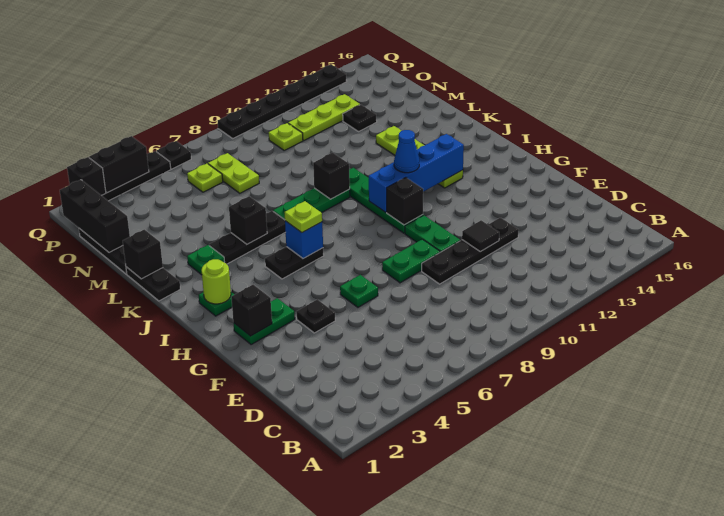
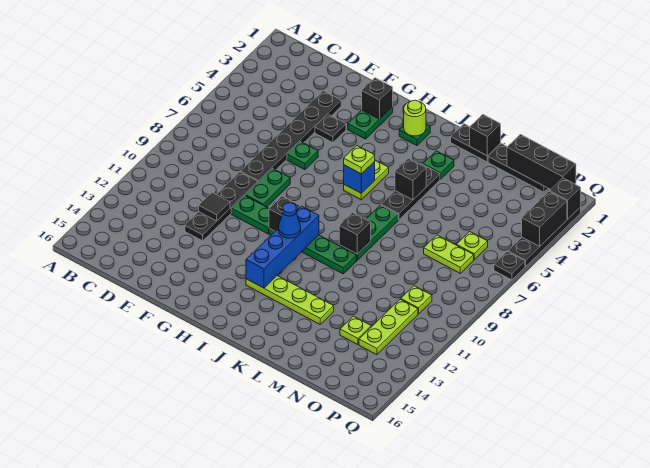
black 1x2 plate [265,247,324,279] -> lime 1x2 plate [344,160,389,200]
black 1x1 plate [343,105,377,131] -> lime 1x1 plate [340,316,371,345]
black 1x6 plate [218,65,347,138] -> black 1x6 plate moved to [241,91,341,182]

